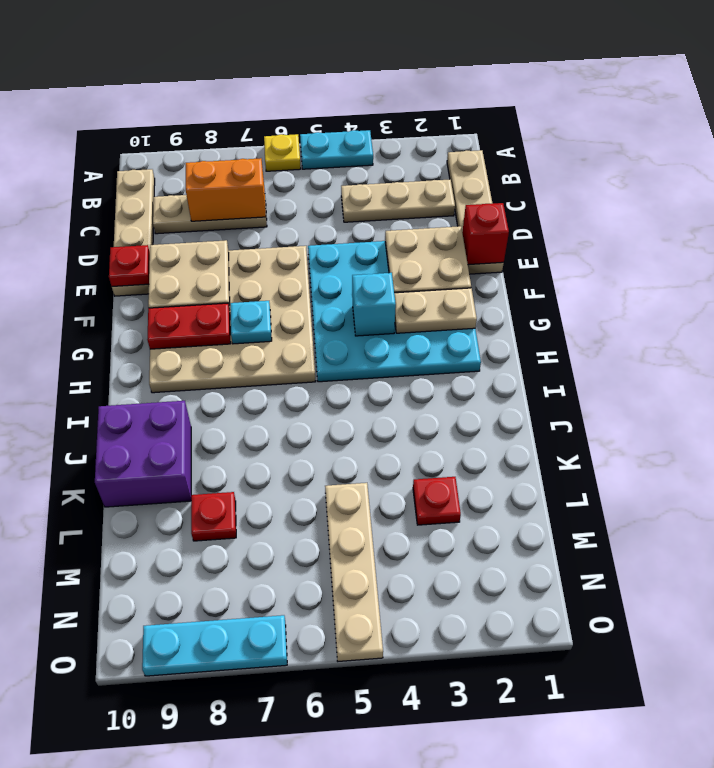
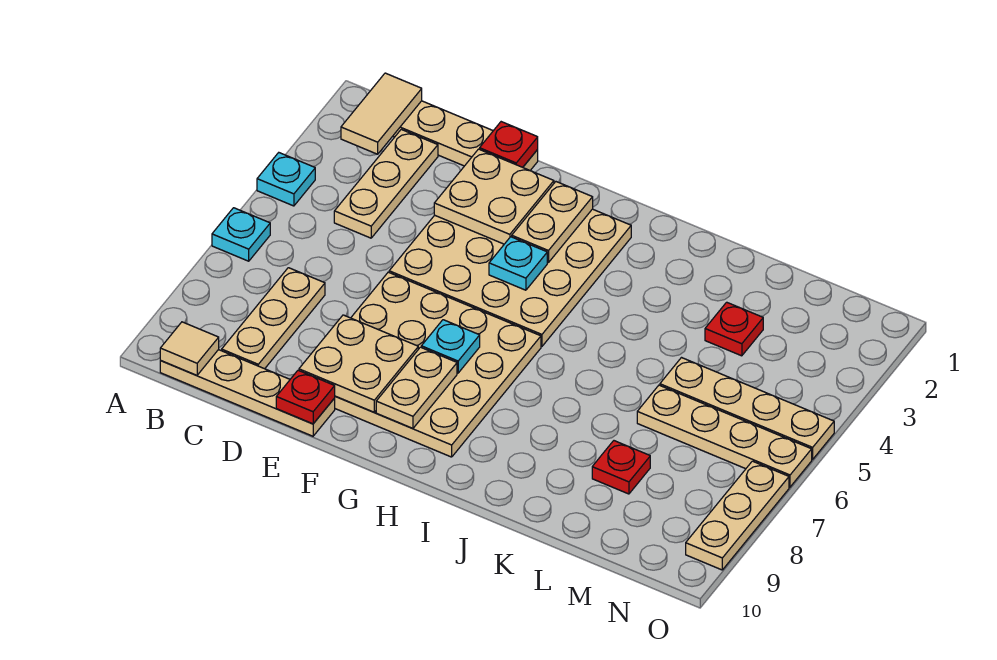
cyan 1x2 plate [300,130,373,169] -> cyan 1x1 plate [257,153,315,206]
yellow 1x1 plate [264,134,301,171] -> cyan 1x1 plate [212,208,270,261]
none -> tan 1x2 tile [341,73,422,154]
none -> tan 1x1 tile [160,322,219,375]
orange 1x2 brick [186,158,266,221] -> none
red 1x1 brick [462,203,509,265] -> red 1x1 plate [480,122,538,167]
cyan 4x4 plate [308,241,481,382] -> tan 4x4 plate [389,209,631,346]
cyan 1x1 brick [352,273,396,336] -> cyan 1x1 plate [489,237,547,290]
red 1x2 plate [147,303,231,349] -> tan 1x2 plate [376,347,457,429]
purple 2x2 brick [95,401,191,507] -> none
none -> tan 1x4 plate [637,385,812,487]
cyan 1x3 plate [142,615,287,676] -> tan 1x3 plate [686,461,789,570]

